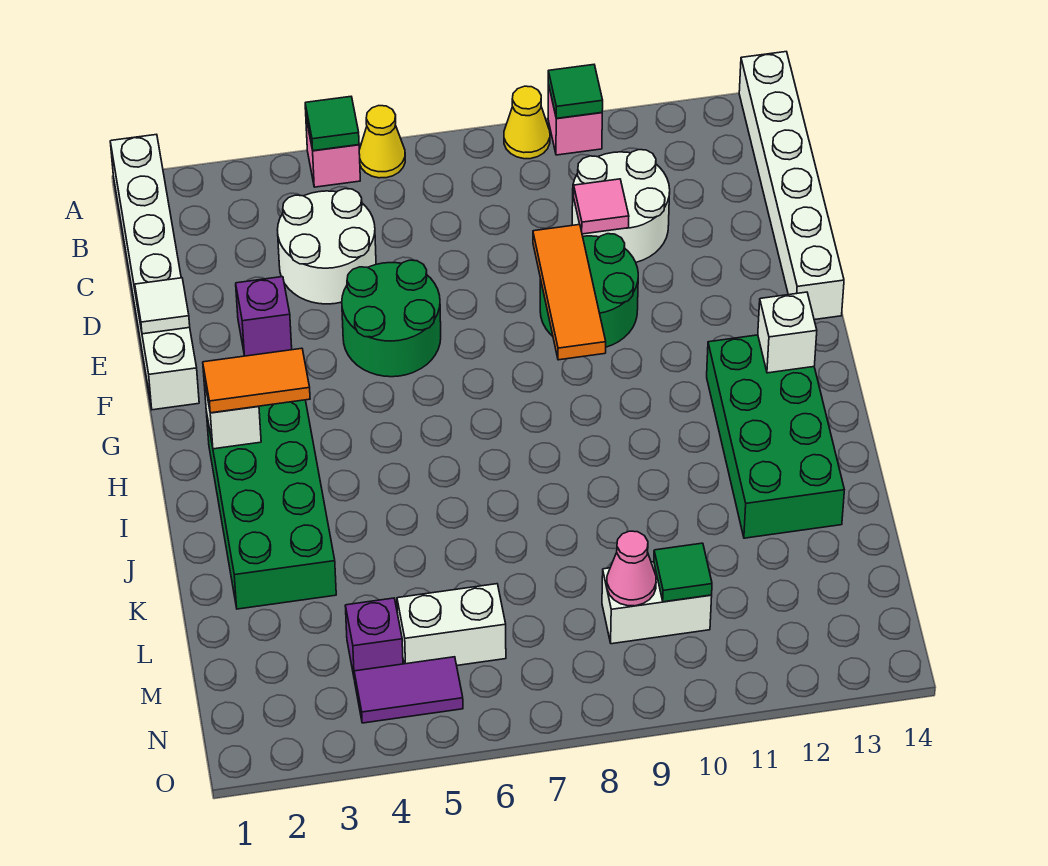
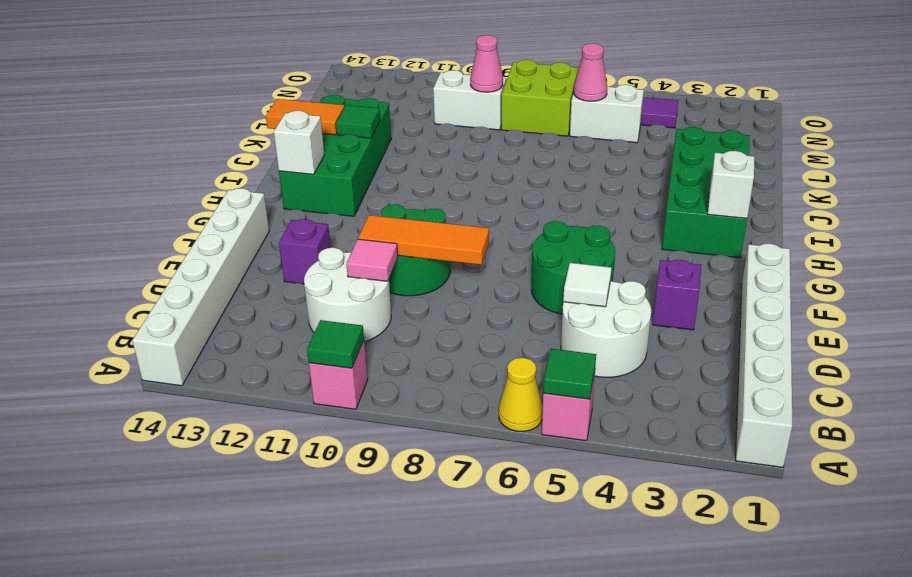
yellow 1x1 cone [504,86,550,159] -> none
white 1x1 tile [135,278,190,334] -> white 1x1 tile moved to [563,263,611,307]
orange 1x3 tile [533,225,606,360] -> orange 1x3 tile turned to [358,215,489,265]
orange 1x2 tile [203,348,310,413] -> orange 1x2 tile moved to [266,99,344,135]
purple 1x1 brick [345,598,403,680] -> purple 1x1 brick moved to [279,219,331,284]
none -> pink 1x1 cone [574,43,607,101]
none -> lime 2x2 brick [501,60,578,136]
green 1x1 tile [654,543,712,602] -> green 1x1 tile moved to [336,105,380,138]

